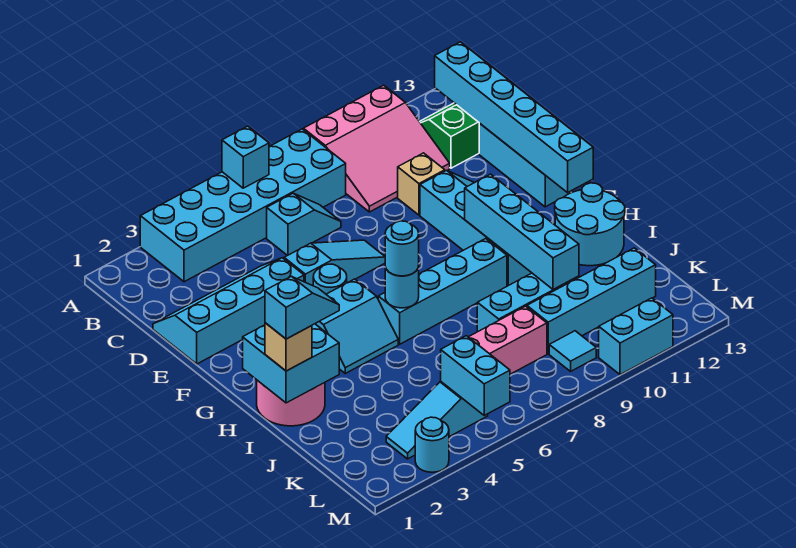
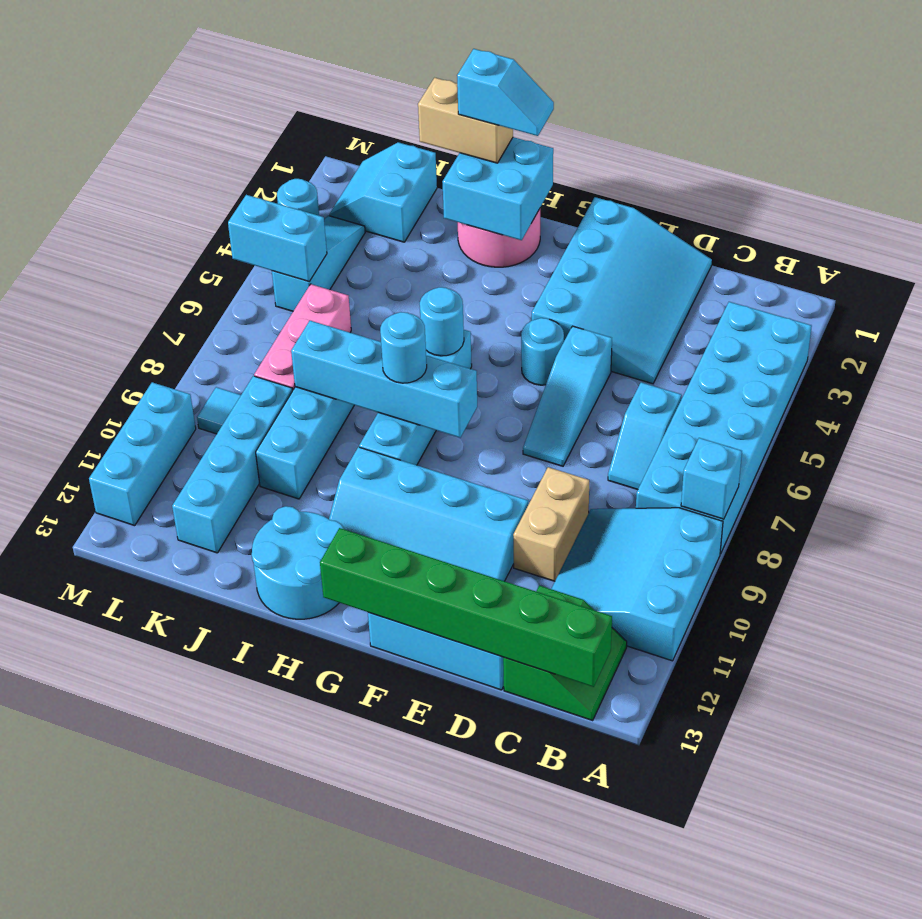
cyan 1x1 brick [222,126,269,188] -> cyan 1x1 brick moved to [681,438,742,519]
pink 3x3 slope [303,85,450,212] -> cyan 3x3 slope [551,508,723,661]
cyan 1x6 brick [435,42,593,193] -> green 1x6 brick [320,528,612,687]
cyan 2x4 slope [153,258,304,364] -> cyan 3x4 slope [532,197,712,384]
tan 1x1 brick [398,153,445,215] -> tan 1x2 brick [513,467,589,581]
cyan 2x2 slope [315,279,398,373] -> cyan 2x2 slope moved to [329,142,437,242]
cyan 1x4 brick [465,174,579,290] -> cyan 1x4 brick moved to [291,321,477,438]
cyan 1x1 round brick [385,221,419,276] -> cyan 1x1 round brick moved to [380,312,427,383]
tan 1x1 brick [265,323,312,371] -> tan 1x2 brick [418,78,513,163]
cyan 1x2 slope [265,276,339,339] -> cyan 1x2 slope turned to [457,49,554,136]
cyan 1x2 brick [599,298,673,375] -> cyan 1x3 brick [89,382,196,526]

